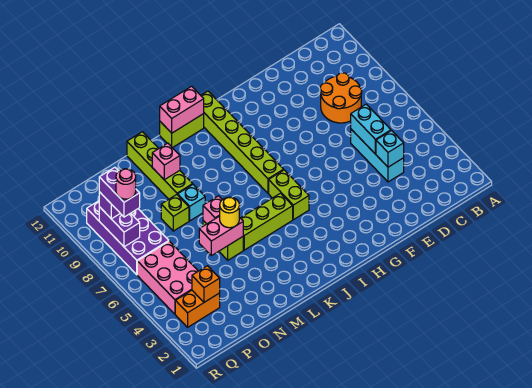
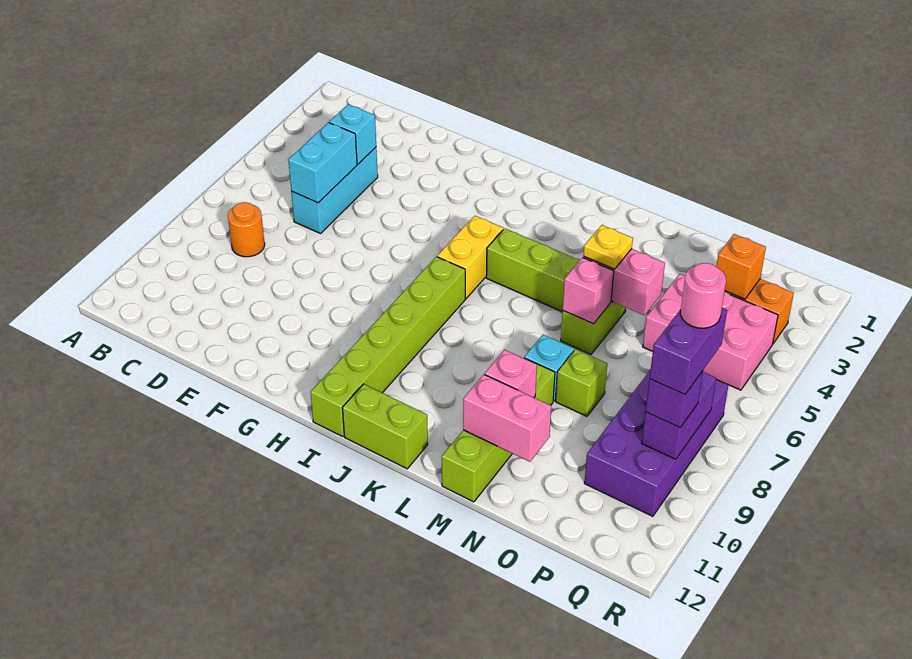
orange 2x2 round brick [320,73,362,123] -> orange 1x1 round brick [228,202,265,257]
lime 1x2 brick [269,170,309,220] -> yellow 1x2 brick [437,216,503,299]
pink 1x2 brick [160,86,204,133] -> pink 1x2 brick moved to [463,374,551,462]
yellow 1x1 round brick [220,197,239,228] -> yellow 1x1 plate [583,225,633,269]
pink 2x3 brick [137,241,198,314] -> pink 2x3 brick turned to [643,274,778,390]

